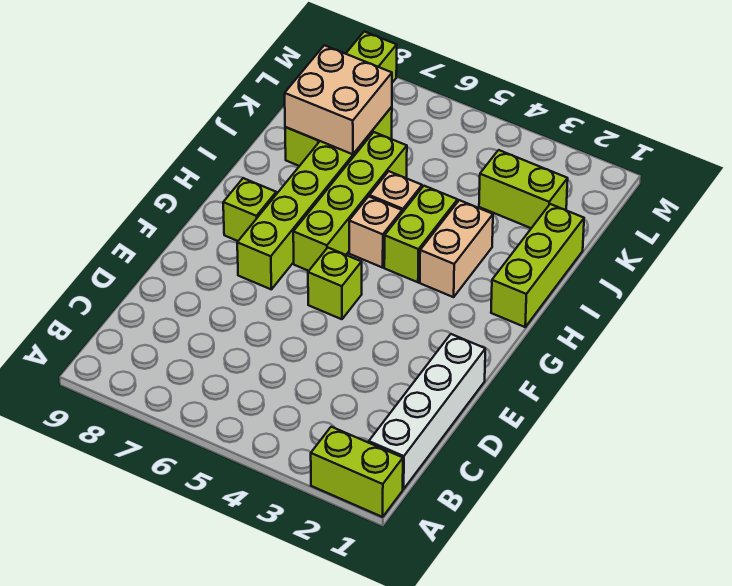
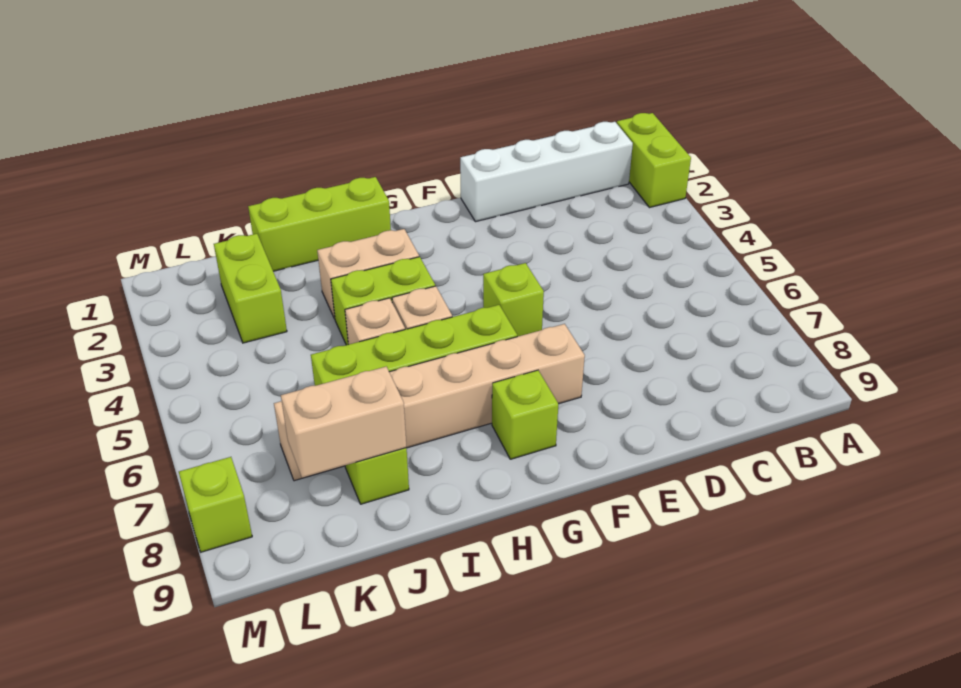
lime 1x6 brick [237,107,392,289] -> tan 1x6 brick [274,324,585,481]
tan 2x2 brick [285,45,392,154] -> tan 1x2 brick [281,367,407,478]

